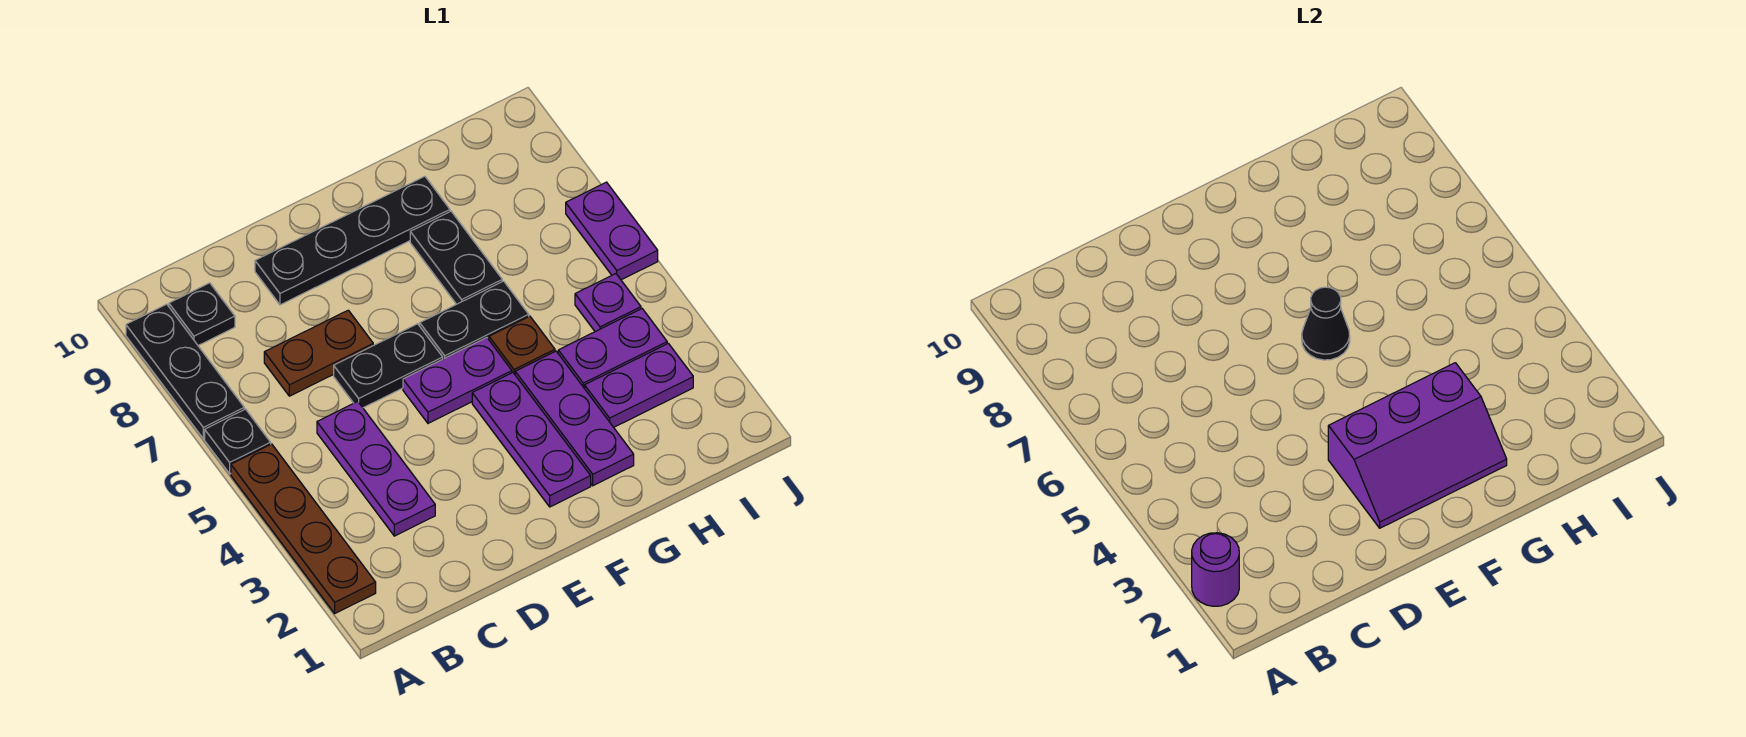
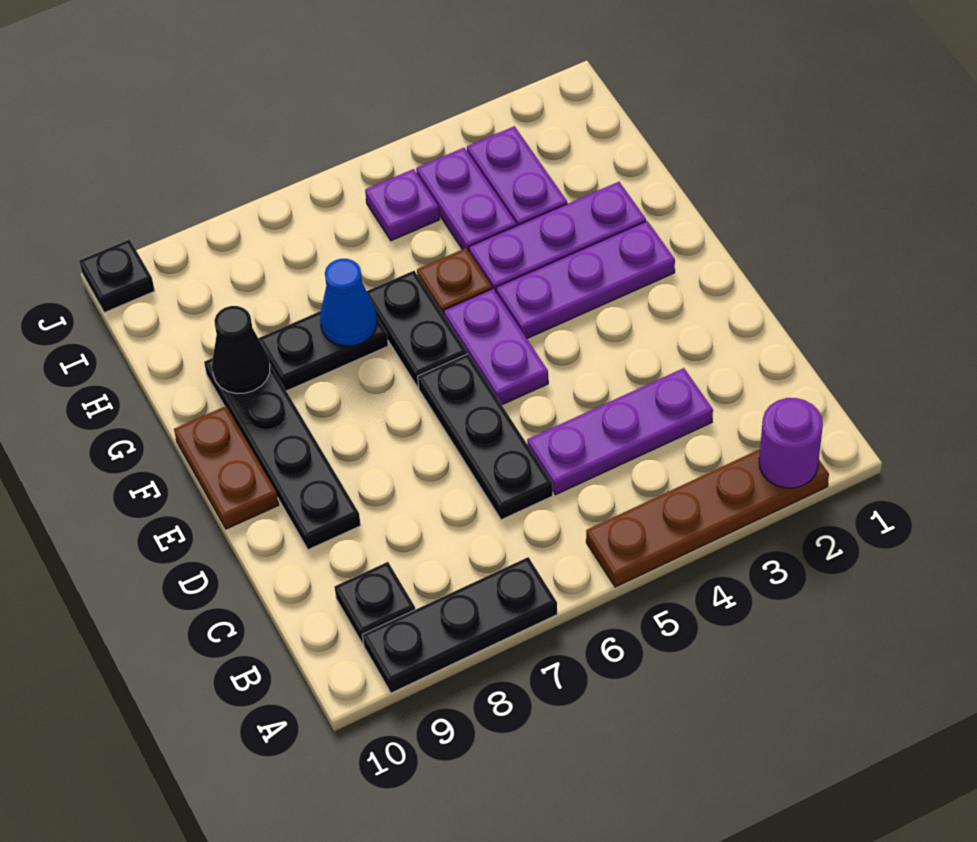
black 1x1 plate [205,409,271,474] -> black 1x1 plate moved to [79,239,155,313]
brown 1x2 plate [264,310,373,396] -> brown 1x2 plate moved to [174,406,279,529]
black 1x2 plate [334,324,443,408] -> black 1x3 plate [418,354,553,520]
purple 2x3 slope [1328,363,1507,528] -> none
black 1x1 cone [1302,287,1350,360] -> black 1x1 cone moved to [212,306,270,394]
none -> blue 1x1 cone [320,259,377,346]
purple 1x2 plate [566,182,658,280] -> none

